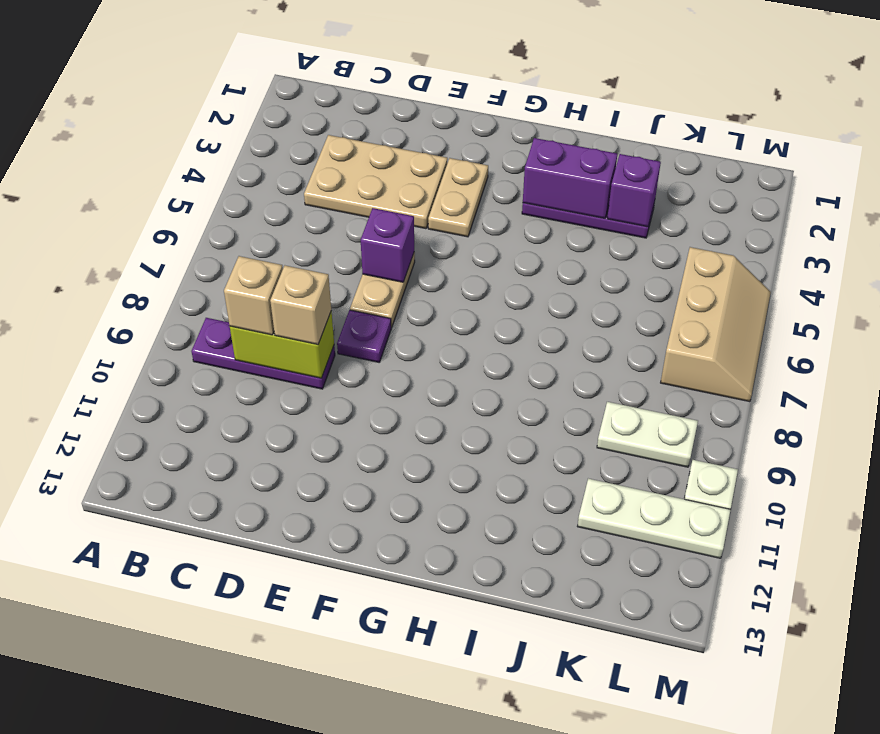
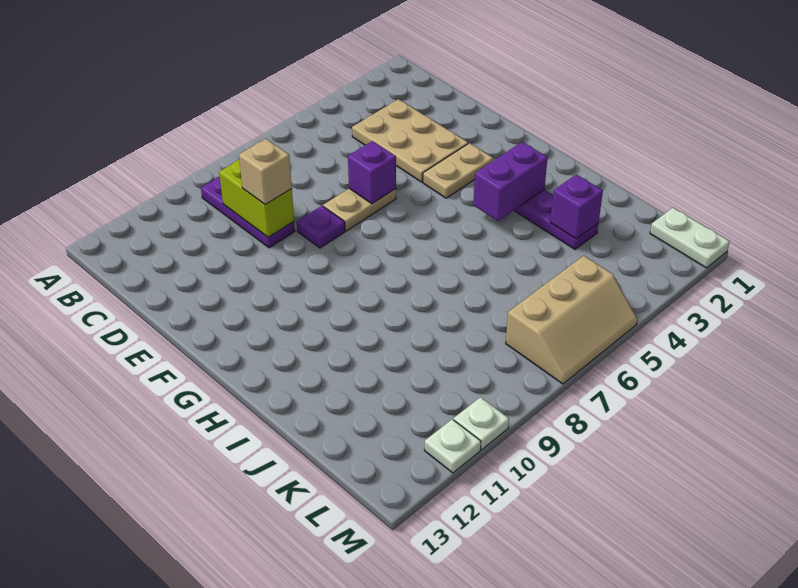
tan 1x1 brick [224,256,283,335] -> none
purple 1x2 brick [523,138,617,218] -> purple 1x2 brick turned to [473,142,548,221]
white 1x2 plate [597,402,698,467] -> white 1x2 plate moved to [650,208,729,268]
white 1x3 plate [577,479,731,558] -> white 1x1 plate [424,419,481,473]

